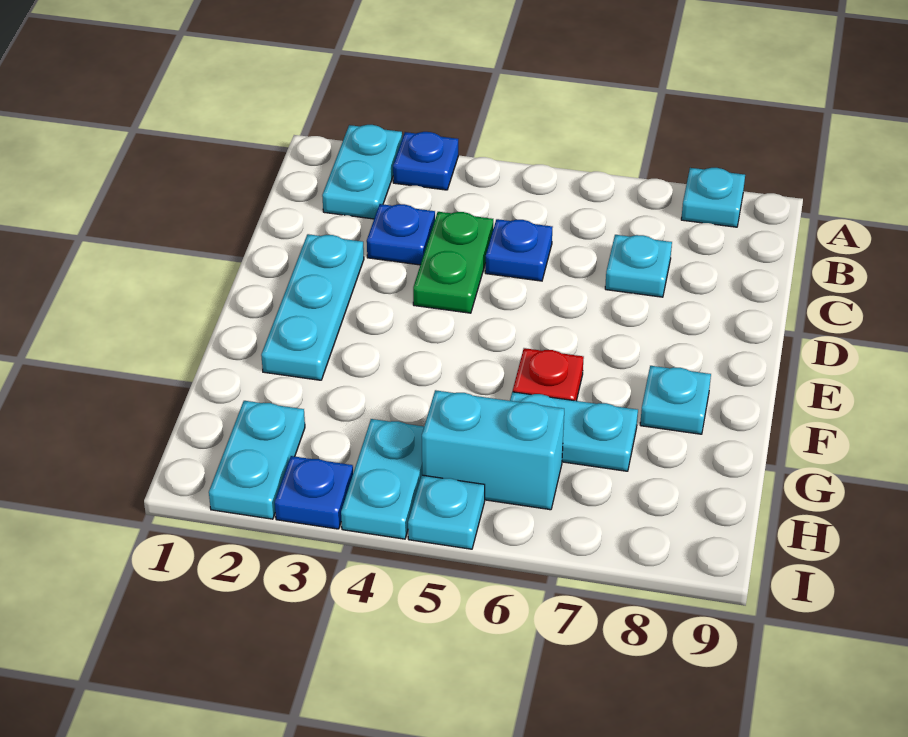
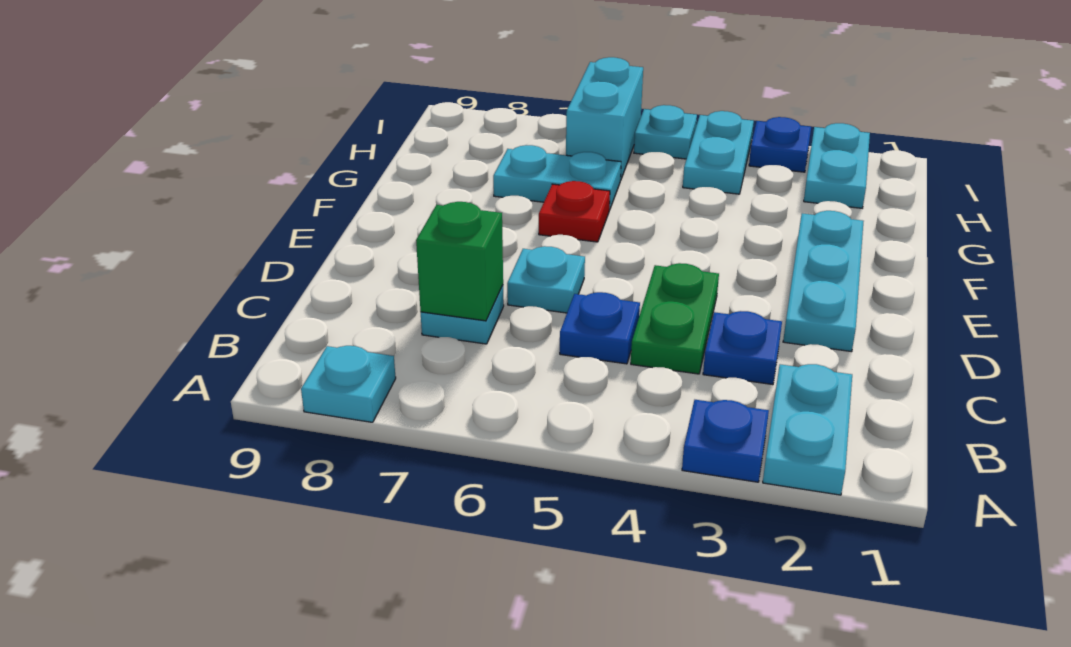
none -> green 1x1 brick [416,202,503,321]
cyan 1x1 plate [640,366,711,434] -> cyan 1x1 plate moved to [507,246,585,313]
cyan 1x2 brick [422,390,564,510] -> cyan 1x2 brick turned to [566,57,643,180]

